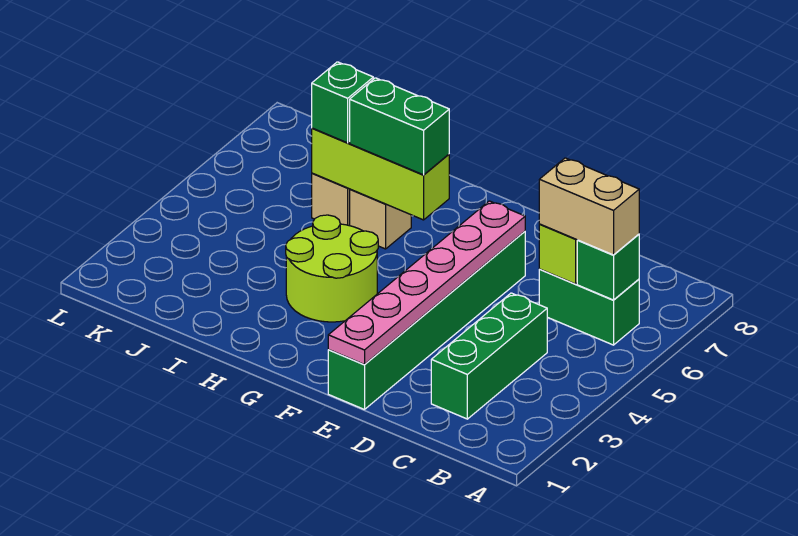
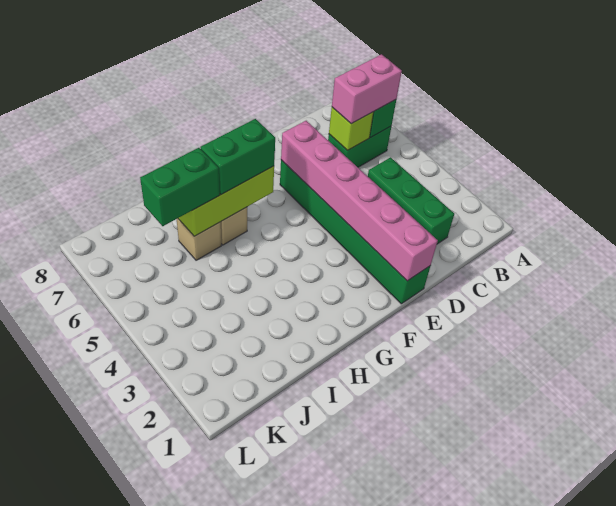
tan 1x2 brick [539,158,639,255] -> pink 1x2 brick [332,54,402,124]
pink 1x6 plate [328,201,525,365] -> pink 1x6 brick [281,121,438,281]
lime 2x2 round brick [286,215,378,322] -> none
green 1x1 brick [312,62,373,143] -> green 1x2 brick [140,148,220,226]

